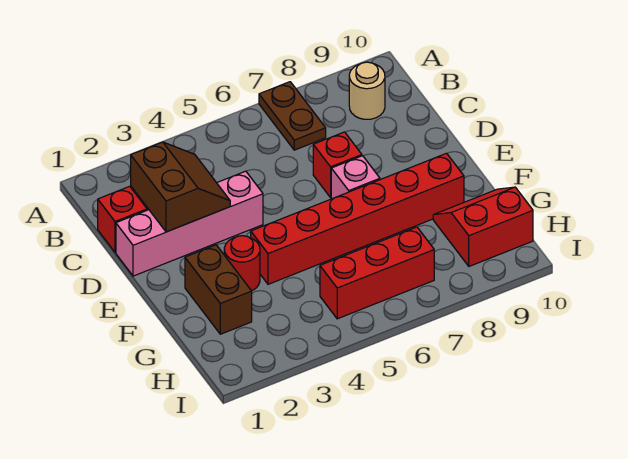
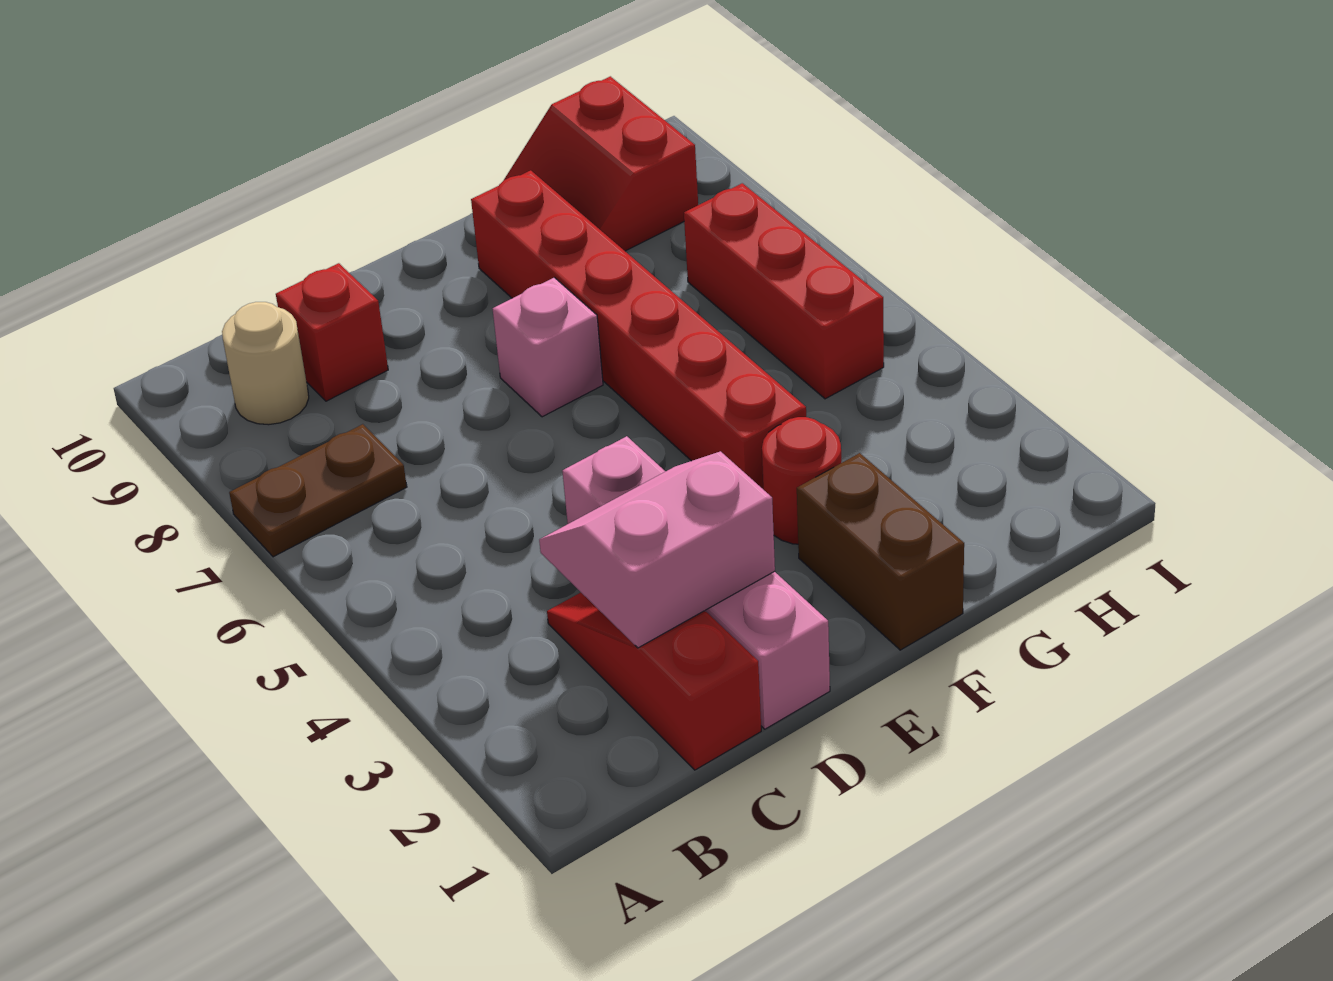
brown 2x2 slope [131,142,230,232] -> pink 2x2 slope [539,451,775,648]
red 1x1 brick [313,132,362,197] -> red 1x1 brick moved to [276,263,388,401]
brown 1x2 brick [185,245,252,334] -> brown 1x2 brick turned to [797,453,964,650]

